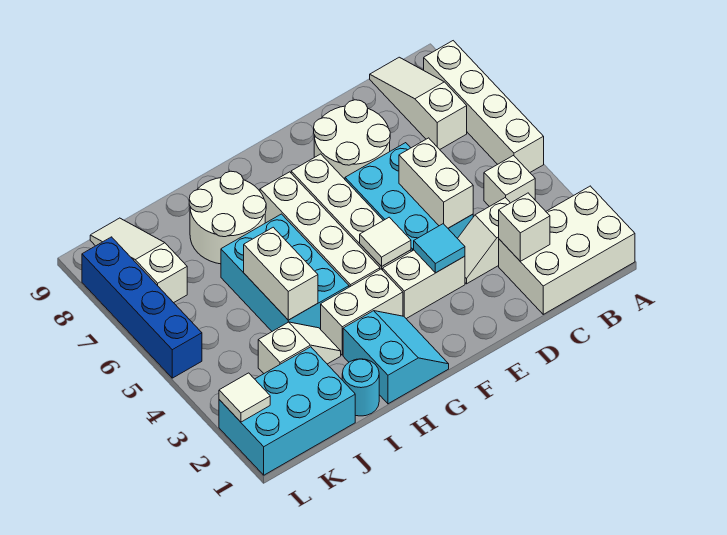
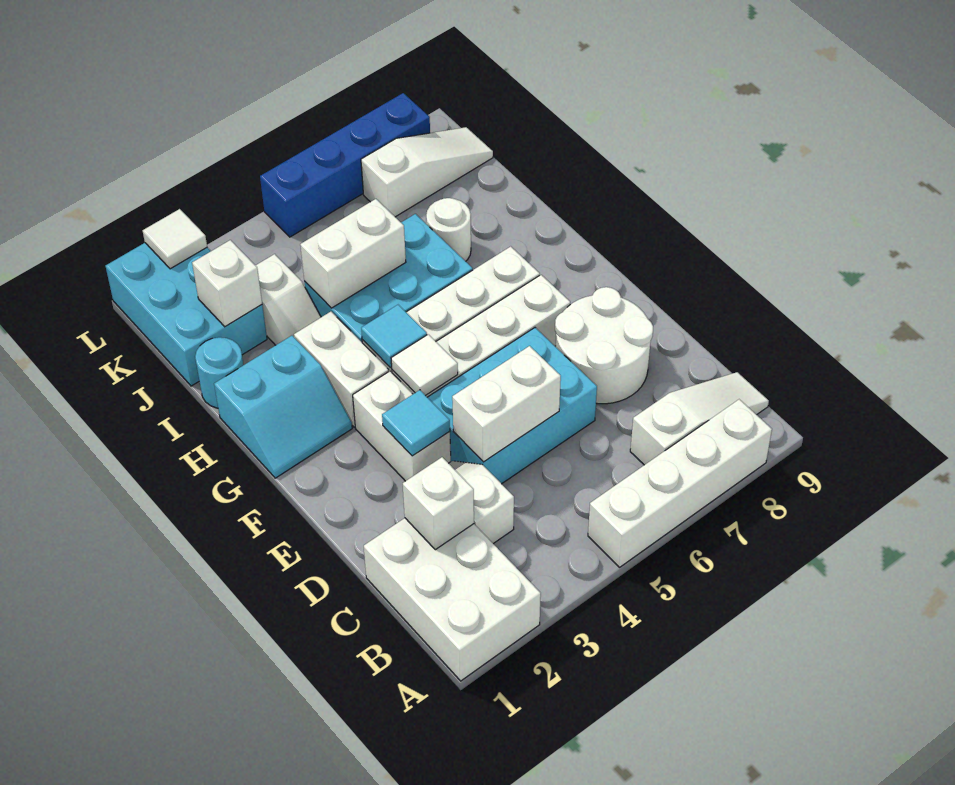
white 1x1 brick [484,156,535,207] -> white 1x1 brick moved to [192,240,262,327]
none -> cyan 1x1 tile [361,305,427,368]
white 2x2 round brick [189,171,266,264] -> white 1x1 round brick [426,198,471,261]

